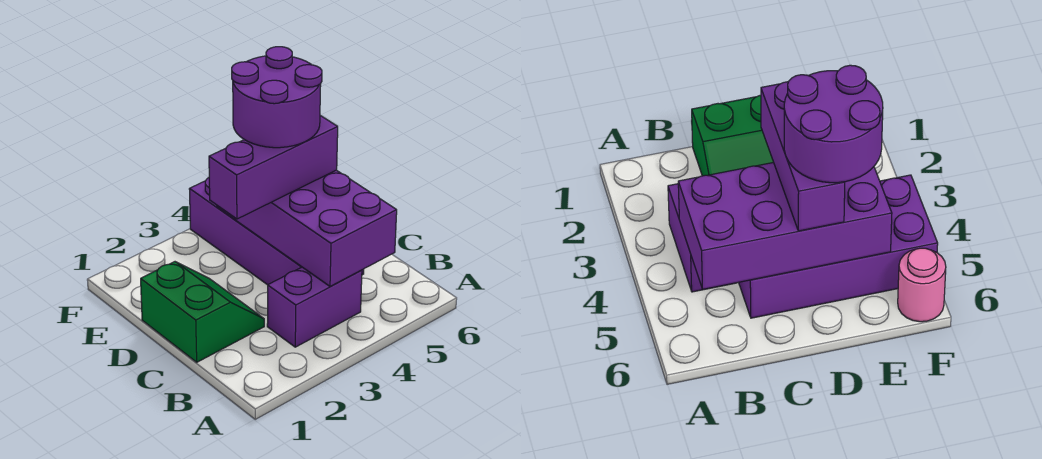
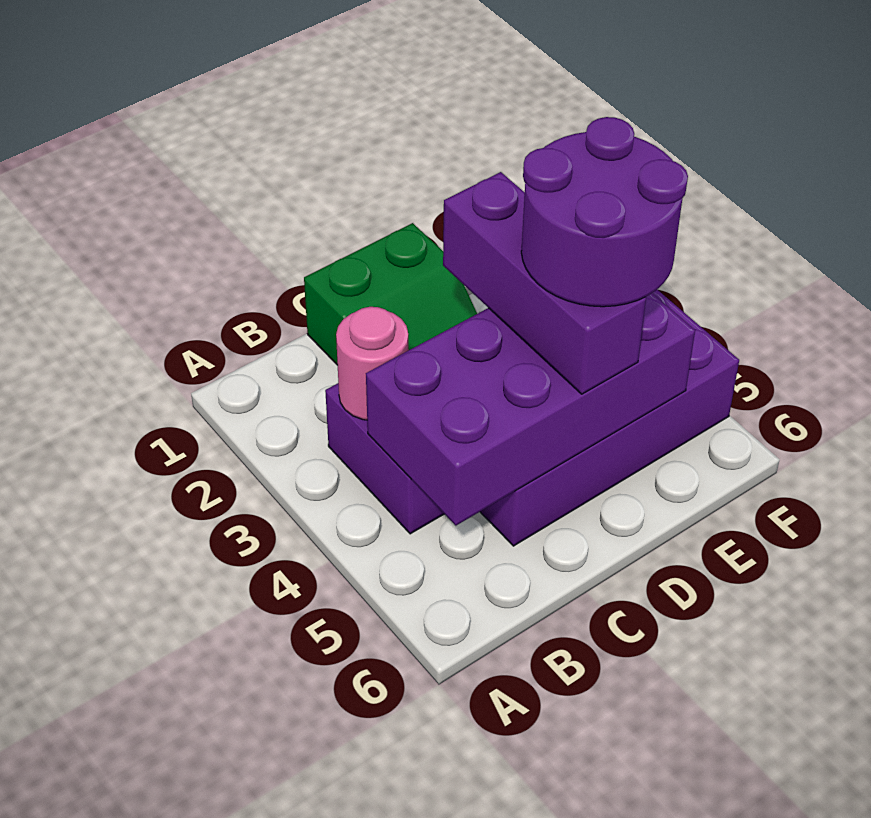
pink 1x1 round brick [898,248,946,322] -> pink 1x1 round brick moved to [336,307,409,420]

